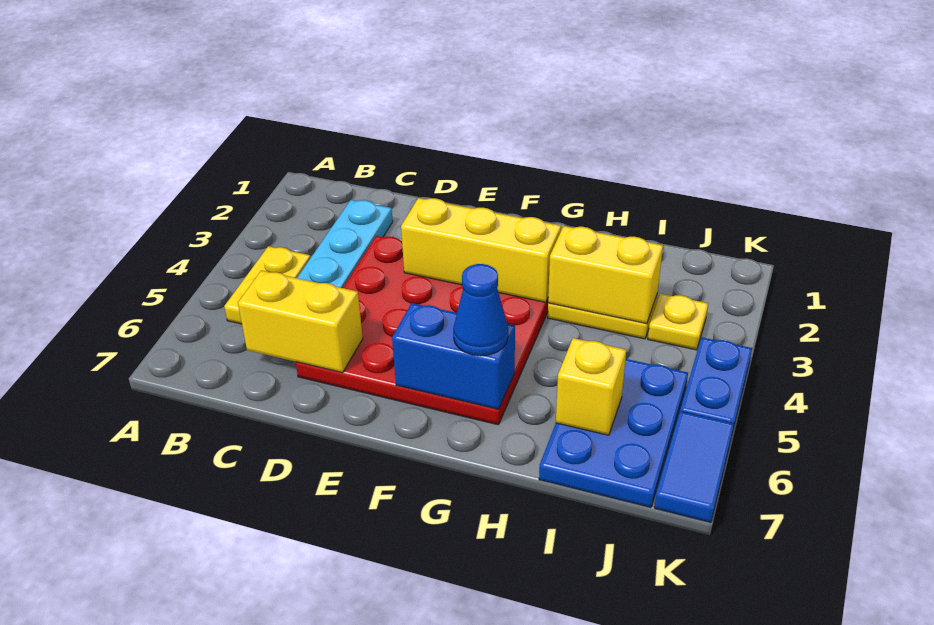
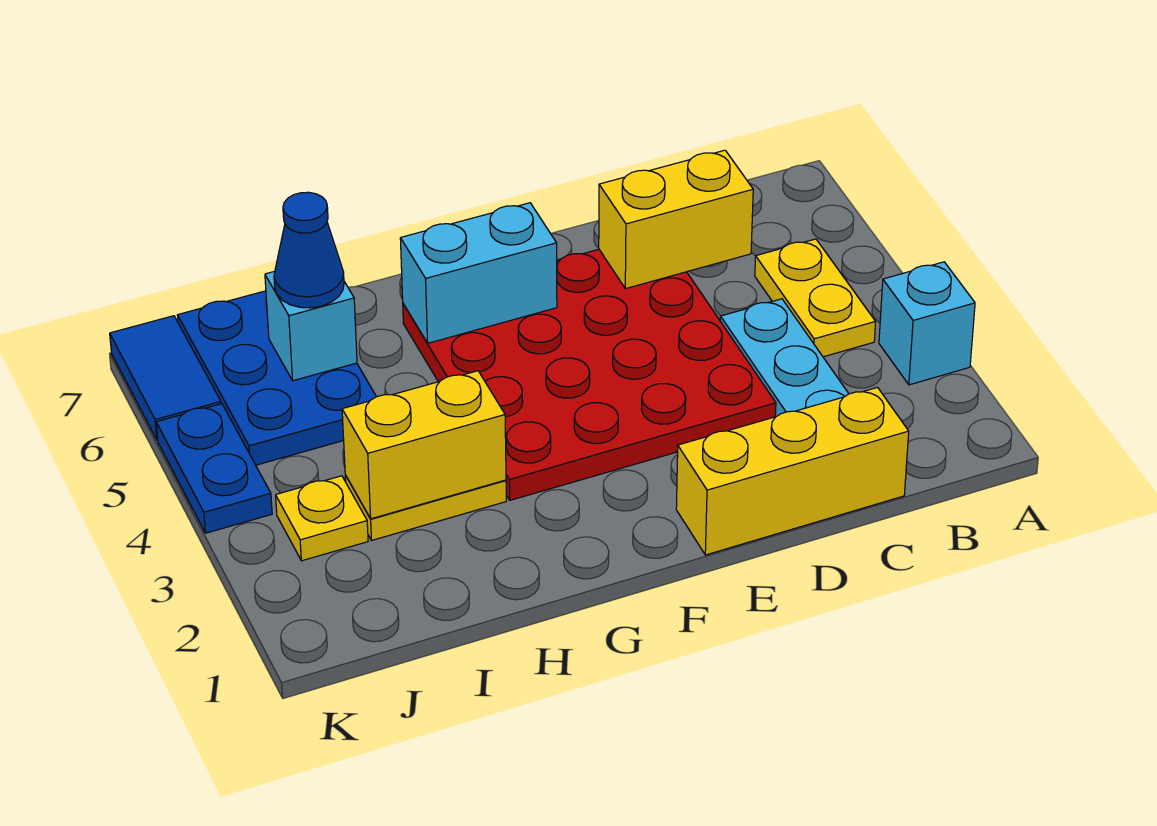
none -> cyan 1x1 brick [879,262,975,385]
yellow 1x3 brick [401,198,561,302] -> yellow 1x3 brick moved to [676,387,909,555]
blue 1x2 brick [392,303,515,409] -> cyan 1x2 brick [400,203,557,343]
blue 1x1 cone [453,264,508,356] -> blue 1x1 cone moved to [274,192,344,308]
yellow 1x1 brick [556,338,626,435] -> cyan 1x1 brick [265,271,357,381]

